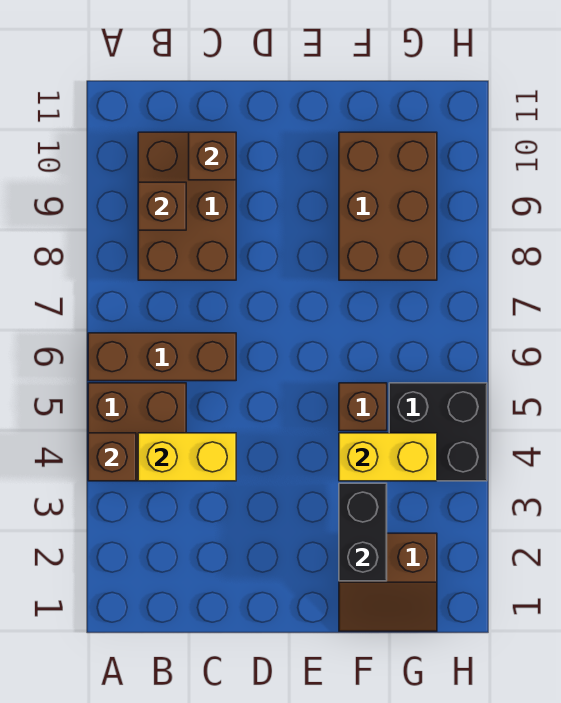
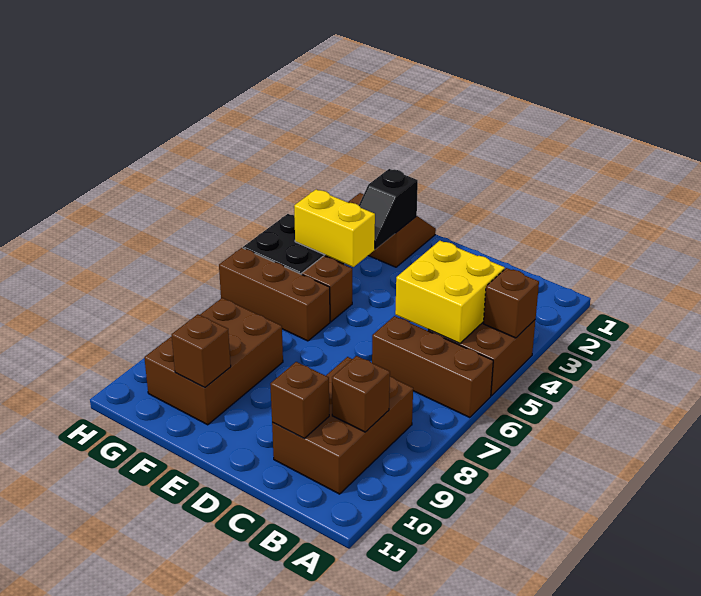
yellow 1x2 brick [138,433,236,481] -> yellow 2x2 brick [395,241,505,343]
black 1x2 brick [339,483,387,581] -> black 1x2 slope [359,169,418,249]
none -> brown 1x3 brick [219,248,330,341]
none -> brown 1x1 brick [172,314,231,388]

